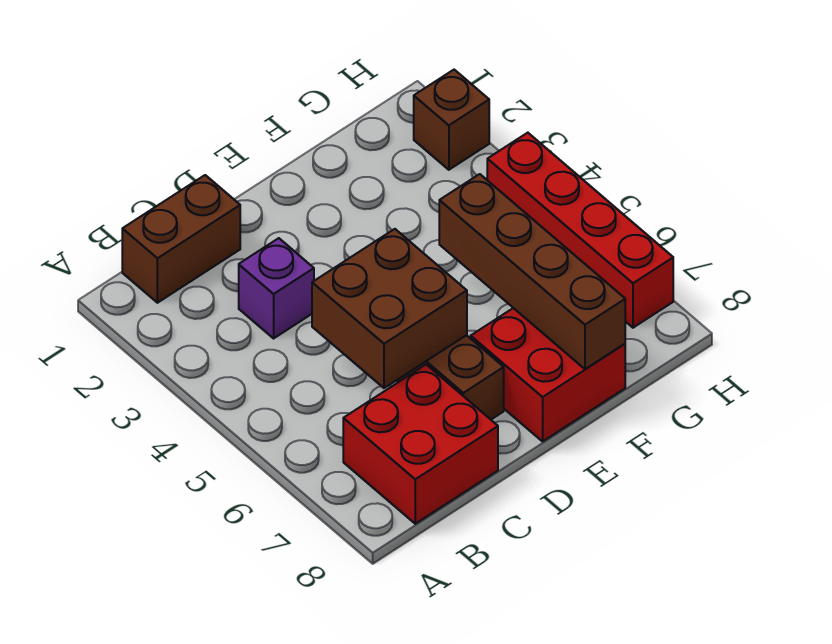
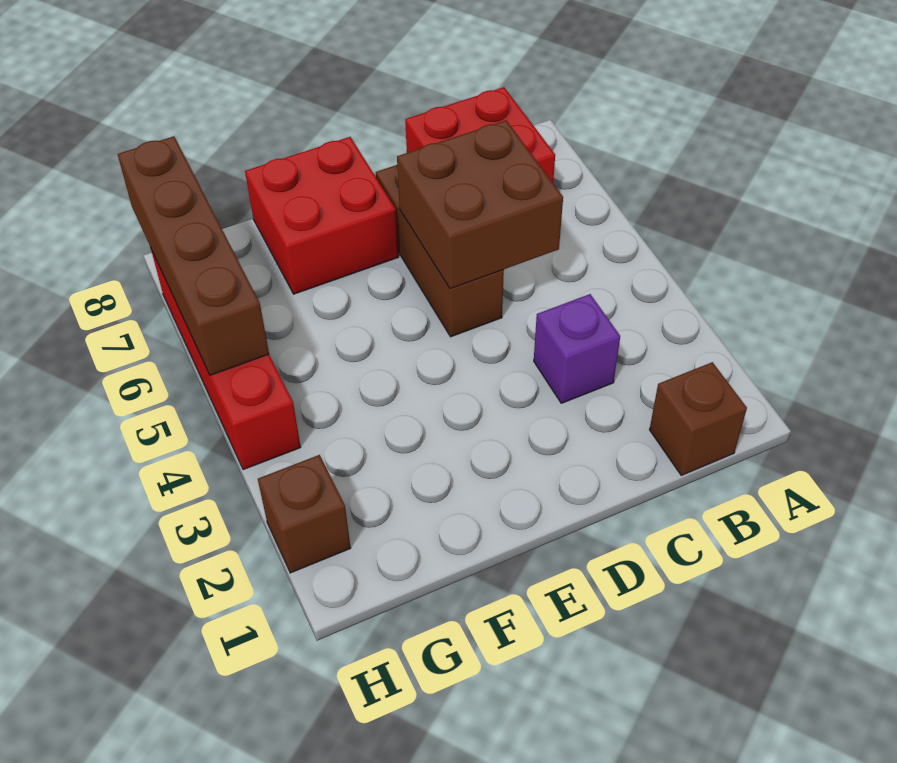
brown 1x2 brick [122,175,240,303] -> brown 1x1 brick [649,362,747,475]
brown 1x4 brick [439,174,625,369] -> brown 1x4 brick moved to [118,136,269,375]

